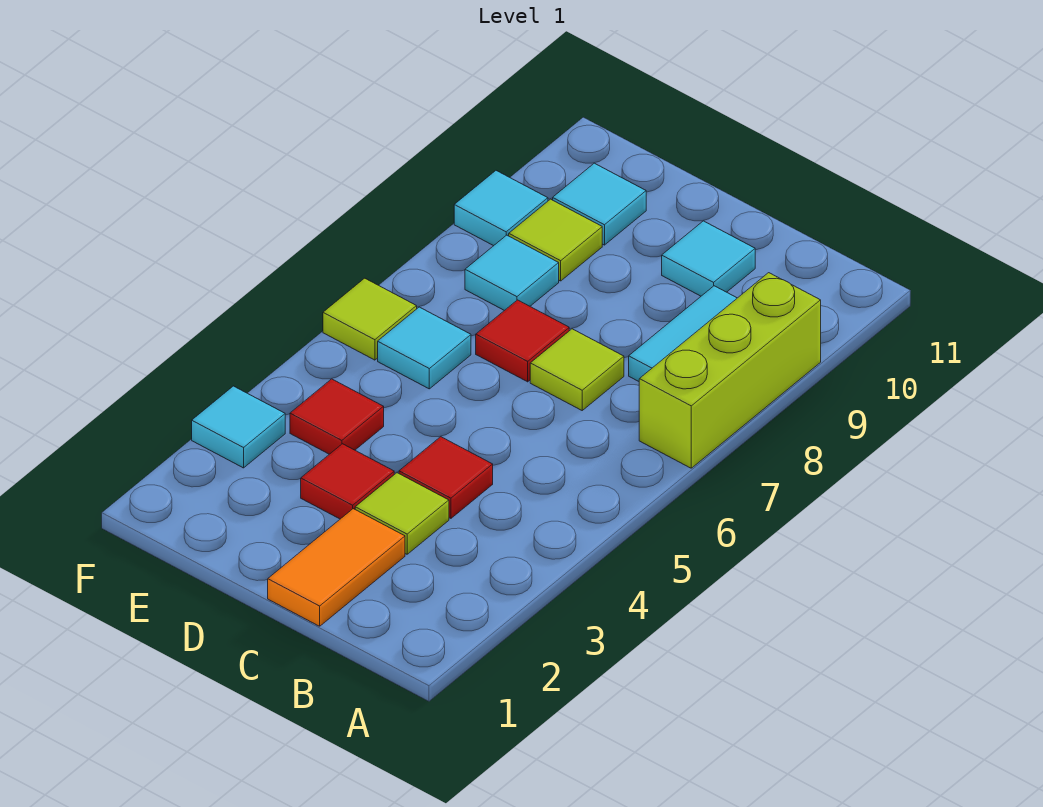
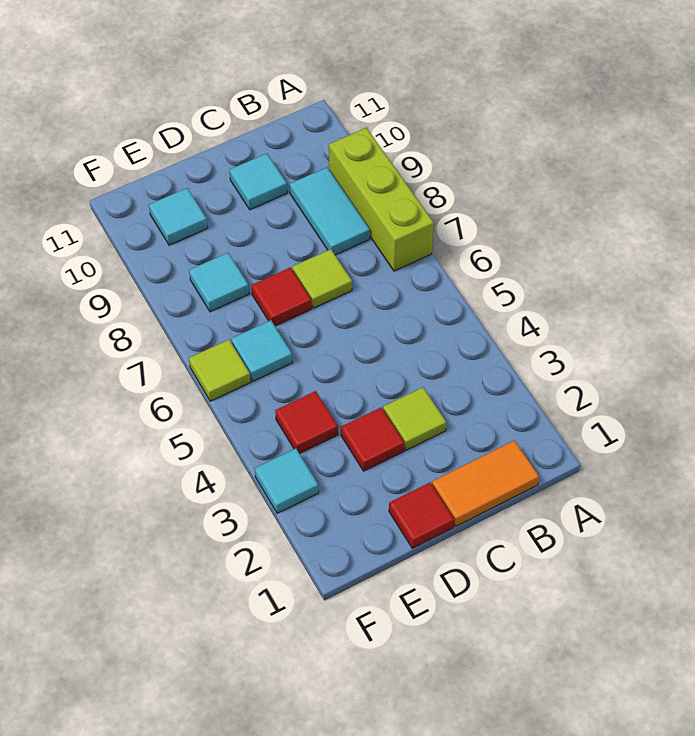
orange 1x2 tile [268,509,405,626] -> orange 1x2 tile turned to [432,440,539,527]
red 1x1 tile [399,437,493,518] -> red 1x1 tile moved to [389,483,454,548]
lime 1x1 tile [509,199,602,281] -> none
cyan 1x1 tile [454,171,548,246] -> none

